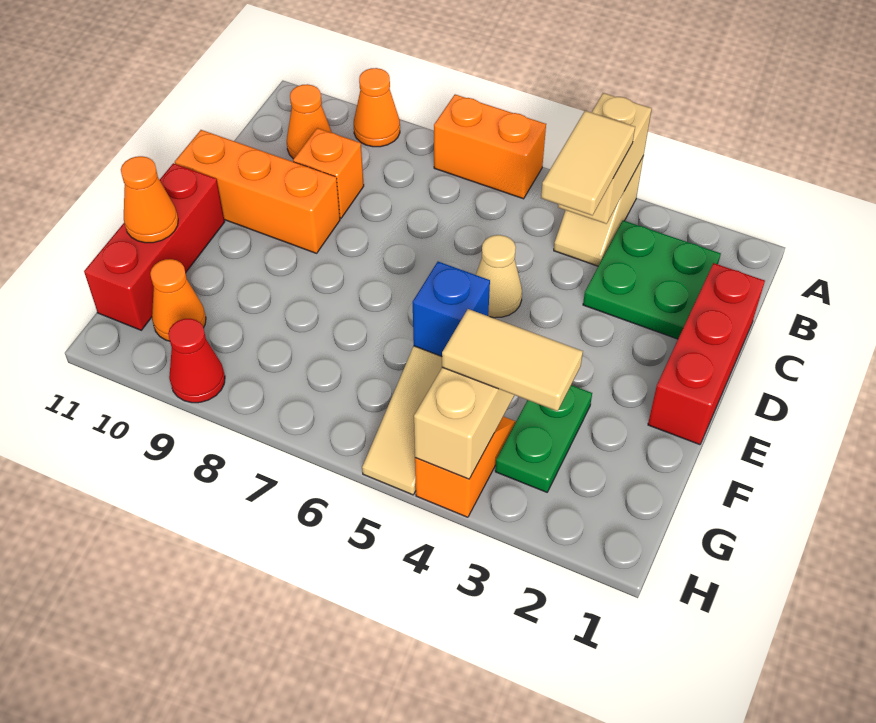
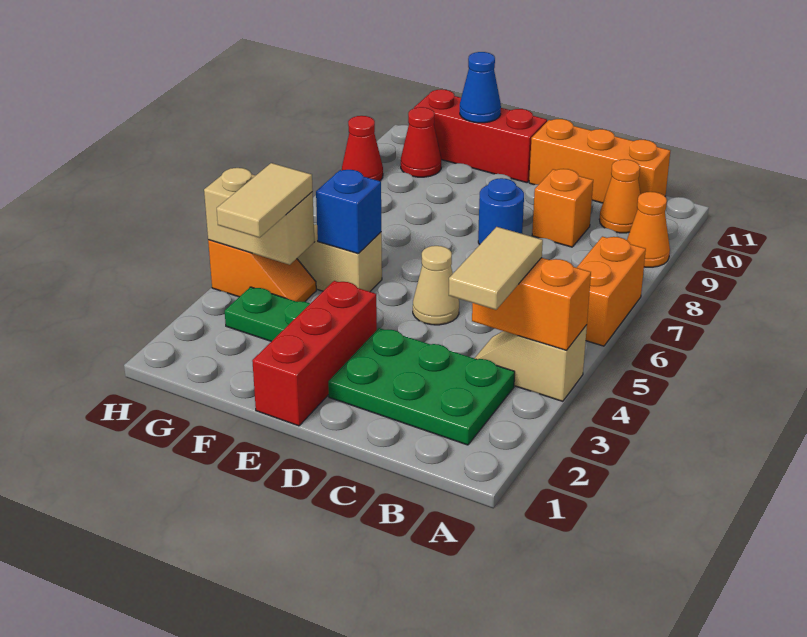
tan 1x2 brick [558,93,652,224] -> orange 1x2 brick [472,258,591,350]
green 2x2 plate [583,220,721,339] -> green 2x3 plate [328,328,515,445]
tan 1x2 tile [541,111,635,216] -> tan 1x2 tile turned to [449,227,543,310]
red 1x3 brick [648,263,765,445] -> red 1x3 brick turned to [252,281,377,426]
none -> blue 1x1 round brick [478,178,524,245]
orange 1x3 brick [175,130,340,253] -> orange 1x3 brick turned to [529,119,670,203]
orange 1x1 cone [121,156,178,243] -> blue 1x1 cone [460,52,501,123]
orange 1x1 cone [150,259,206,341] -> red 1x1 cone [401,107,441,177]

